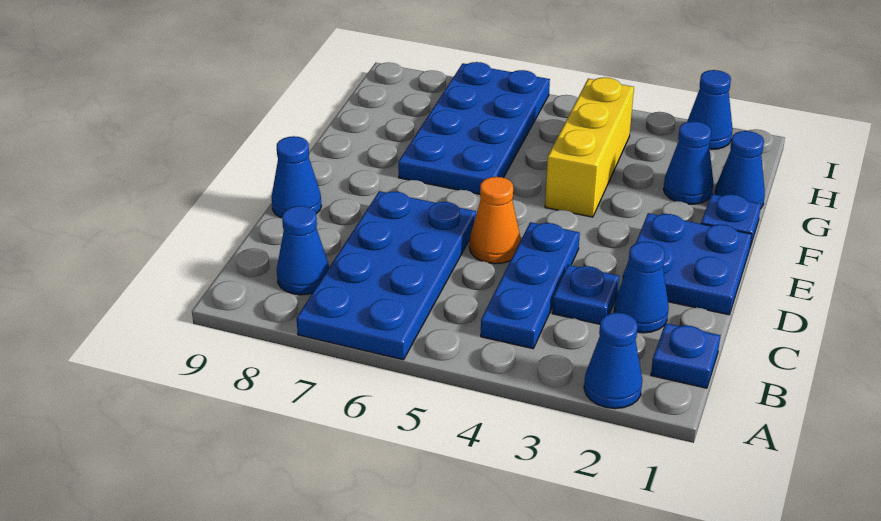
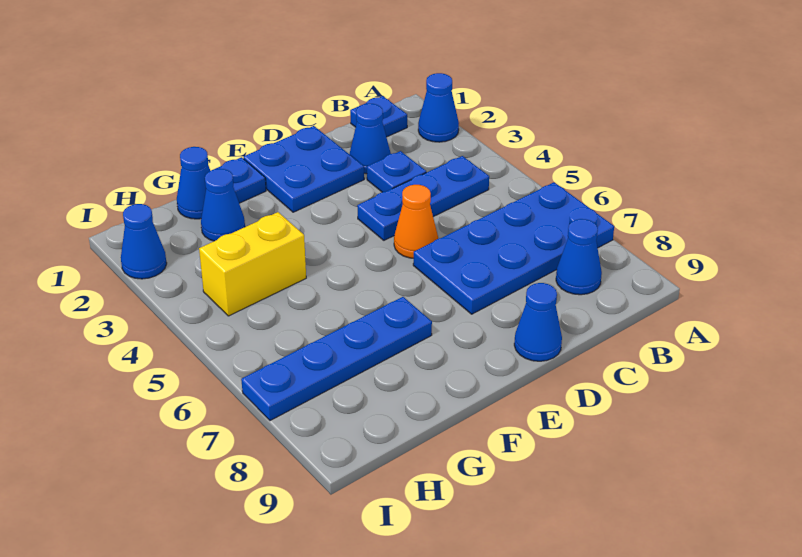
yellow 1x3 brick [545,77,634,217] -> yellow 1x2 brick [199,212,306,316]
blue 2x4 plate [398,62,550,194] -> blue 1x4 plate [241,297,432,421]

